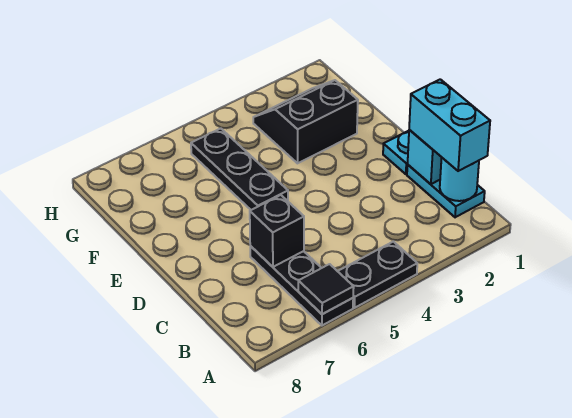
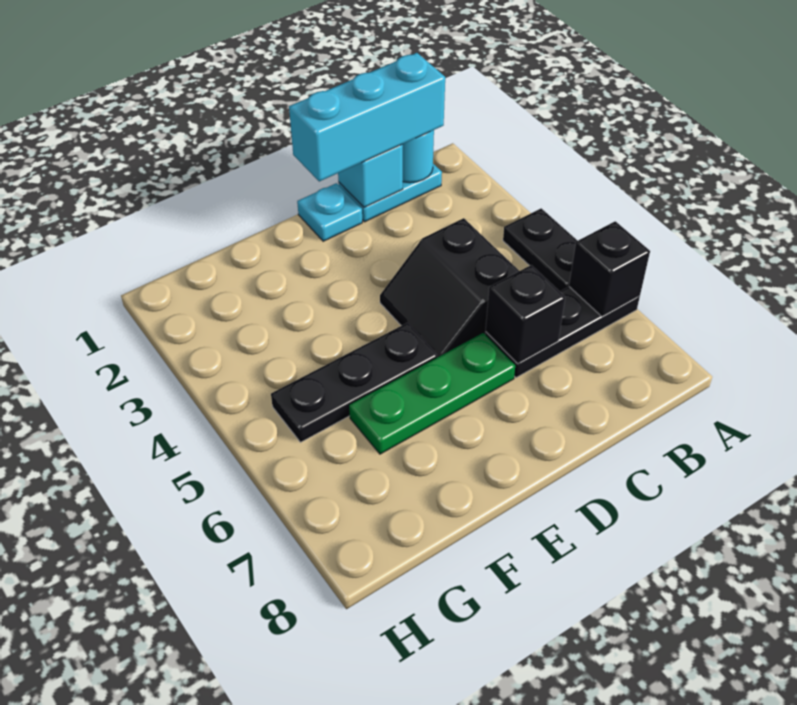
black 1x1 tile [298,264,354,314] -> black 1x1 brick [569,221,650,317]
cyan 1x2 brick [409,79,490,171] -> cyan 1x3 brick [289,53,445,182]
none -> green 1x3 plate [349,333,515,454]
black 2x2 slope [253,80,358,163] -> black 2x2 slope moved to [380,218,519,357]

